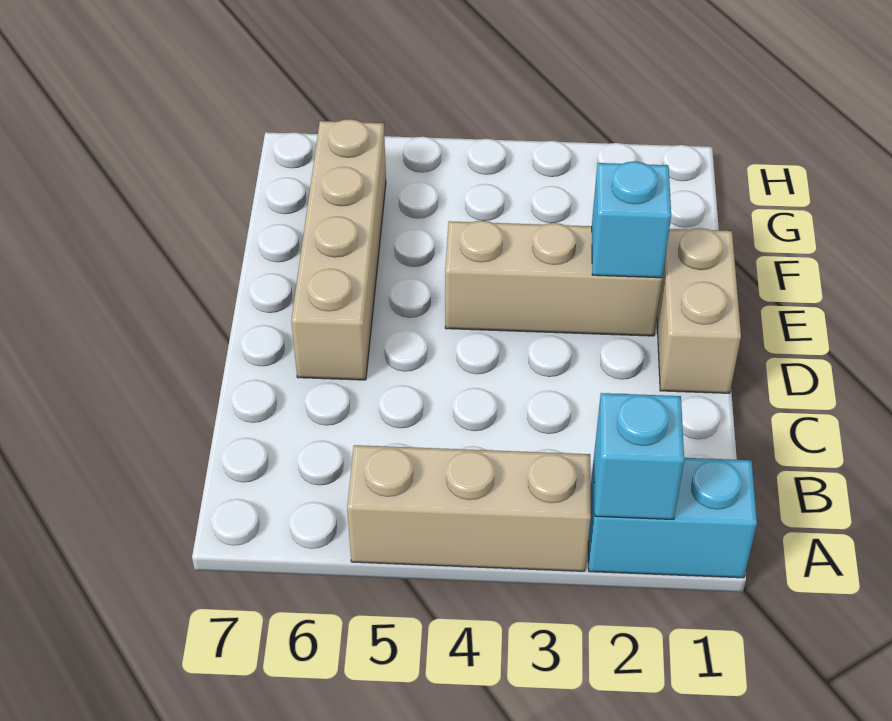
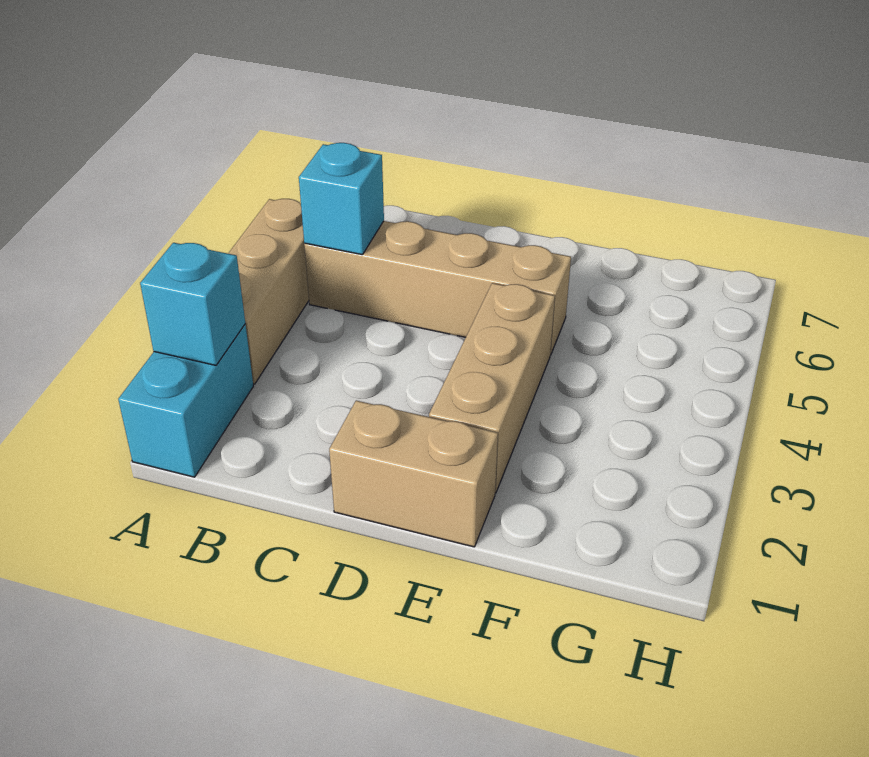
tan 1x4 brick [291,119,386,380] -> tan 1x4 brick moved to [304,221,571,355]
cyan 1x1 brick [592,161,671,278] -> cyan 1x1 brick moved to [299,143,384,255]

